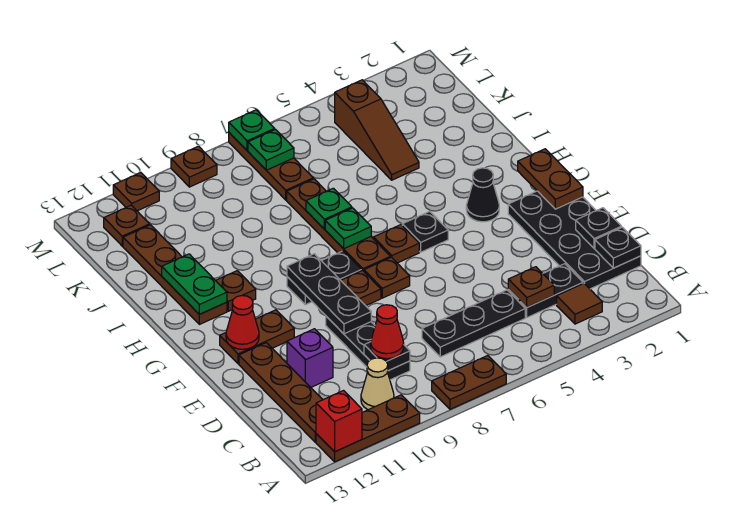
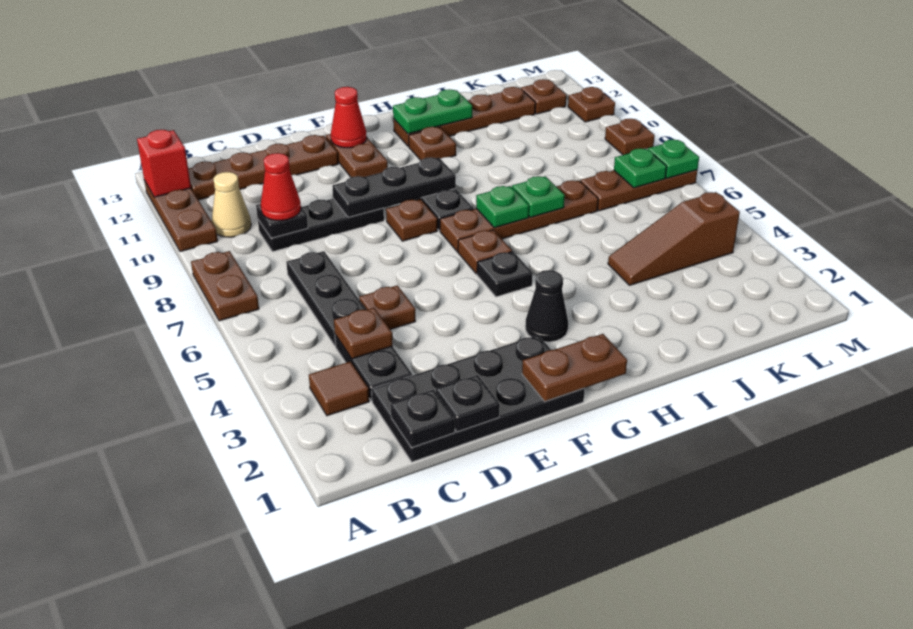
purple 1x1 brick [287,329,333,387] -> none
brown 1x1 plate [364,257,410,298] -> brown 1x1 plate moved to [359,285,416,329]

